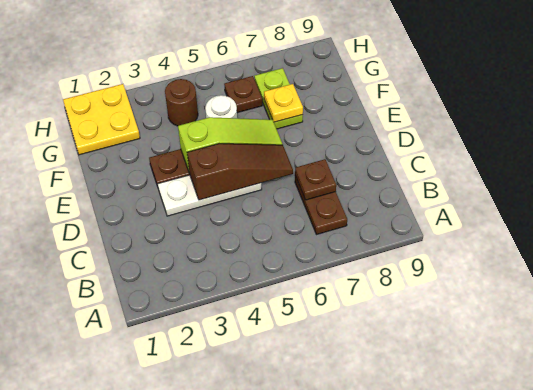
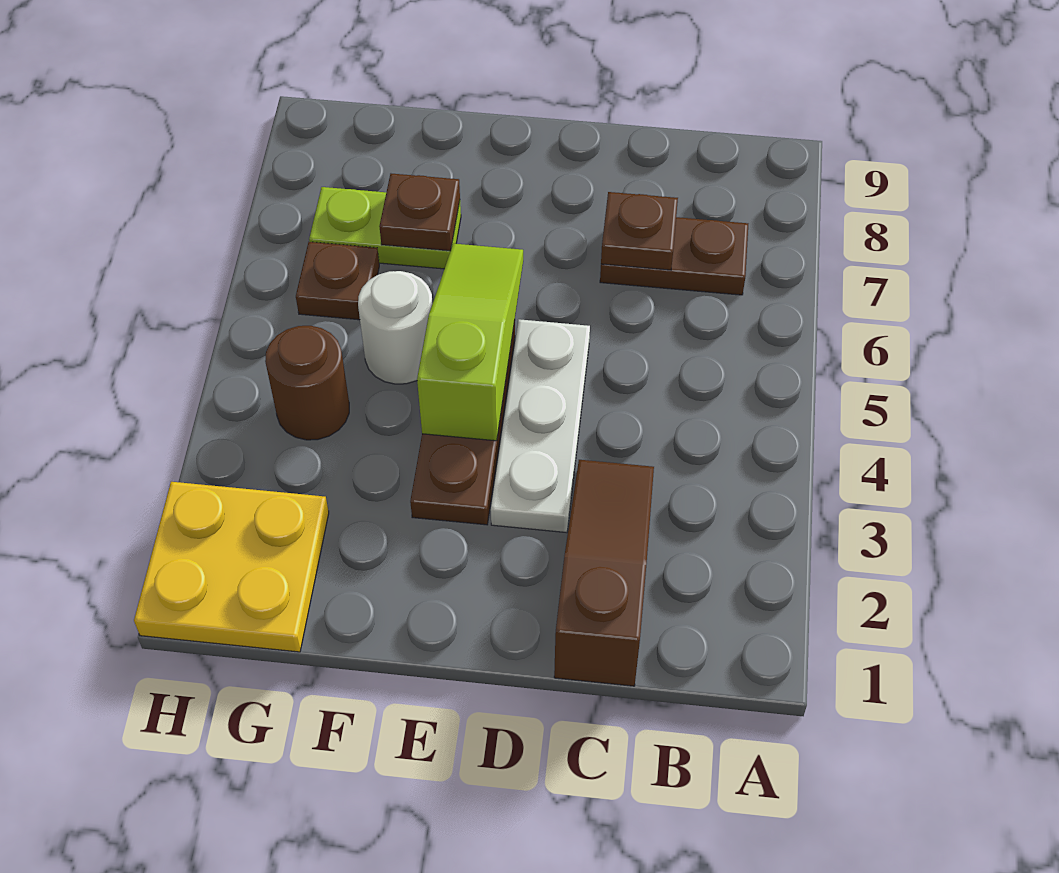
brown 1x3 slope [187,144,293,200] -> brown 1x3 slope moved to [554,460,654,686]
yellow 1x1 plate [264,84,303,122] -> brown 1x1 plate [379,174,460,251]

